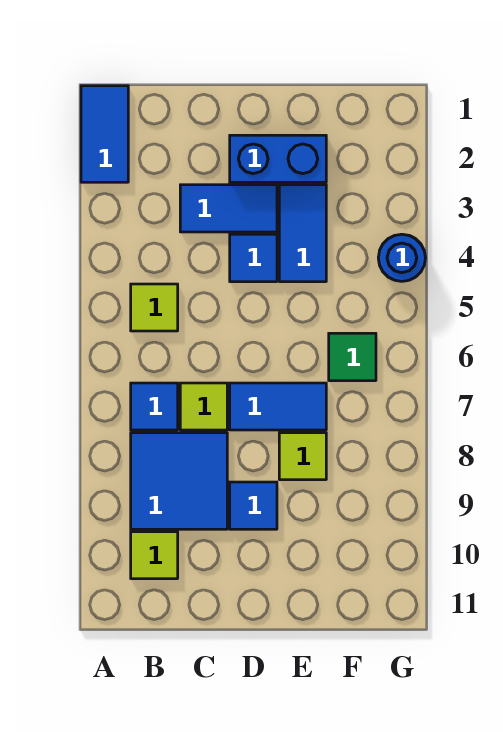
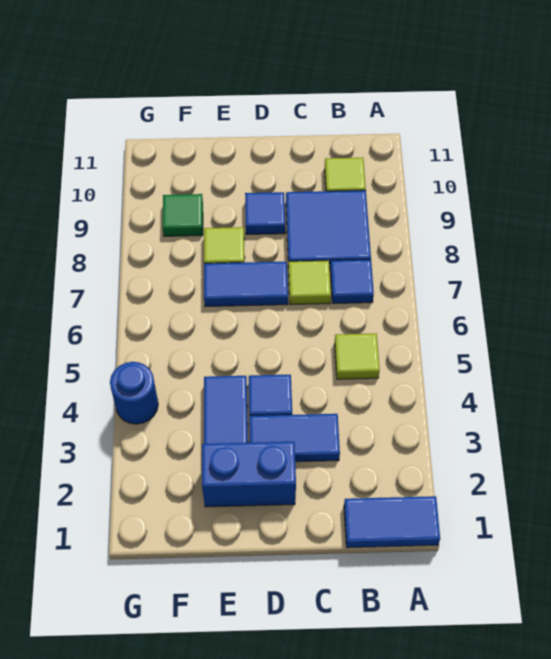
blue 1x2 tile [81,86,128,182] -> blue 1x2 tile turned to [344,496,440,548]
green 1x1 tile [329,333,376,381] -> green 1x1 tile moved to [163,194,203,236]

